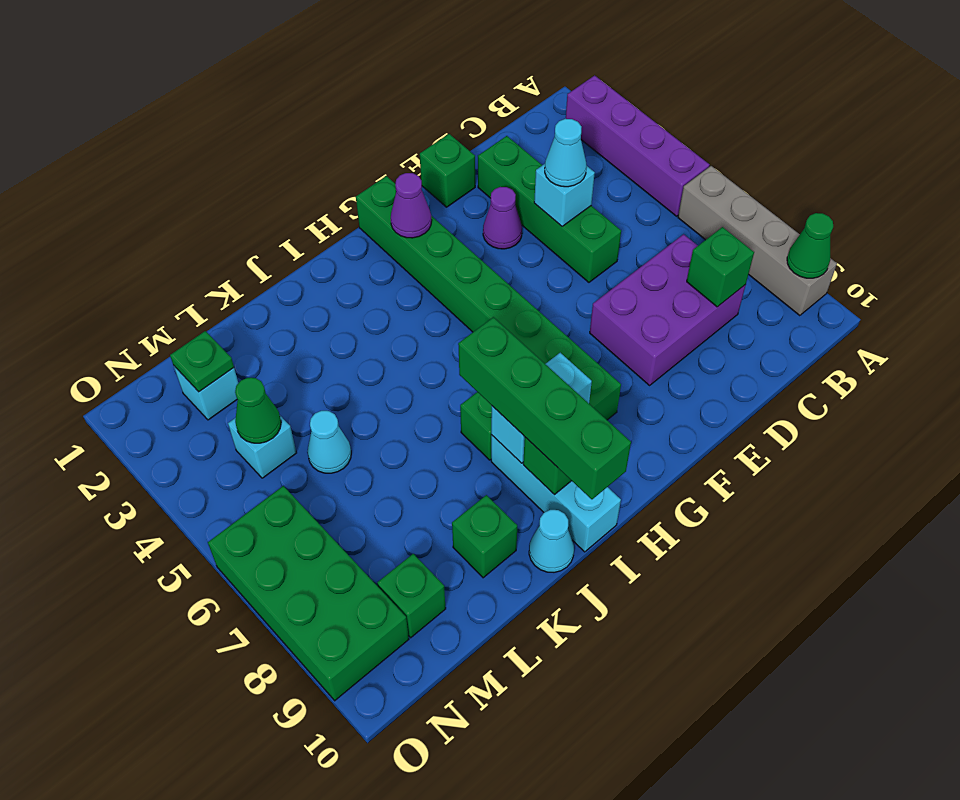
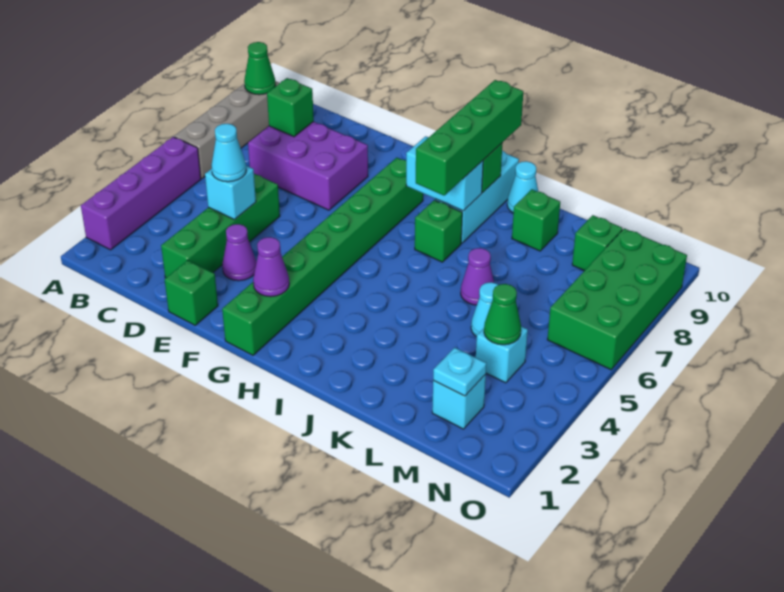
none -> purple 1x1 cone [461,248,494,305]
green 1x1 plate [170,331,234,392] -> cyan 1x1 plate [433,348,486,396]

